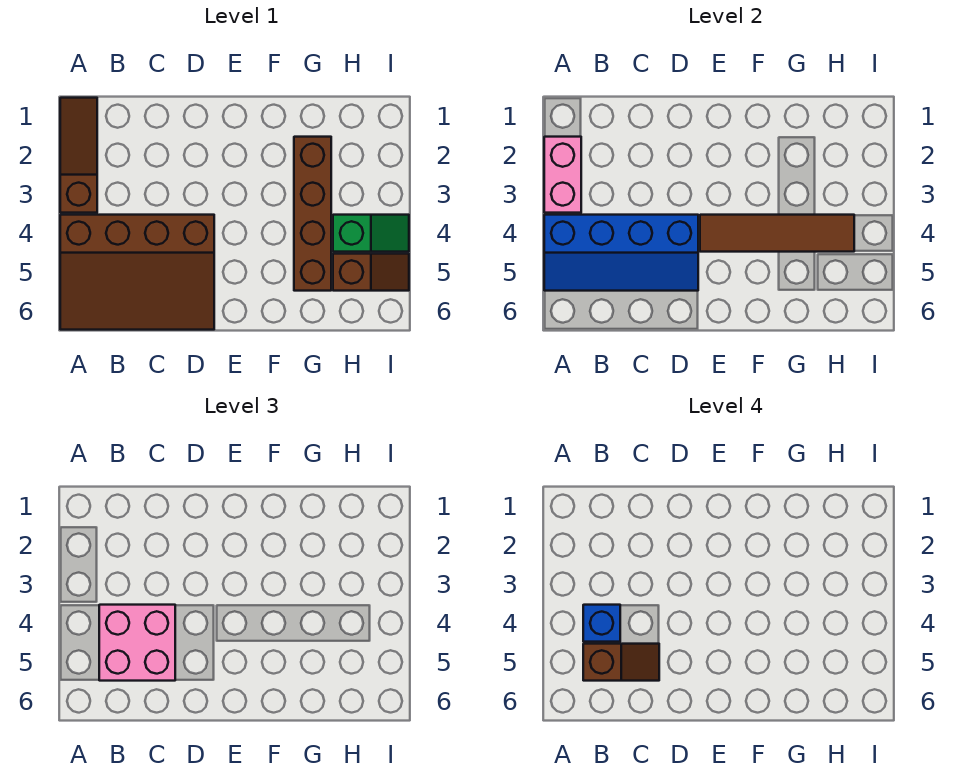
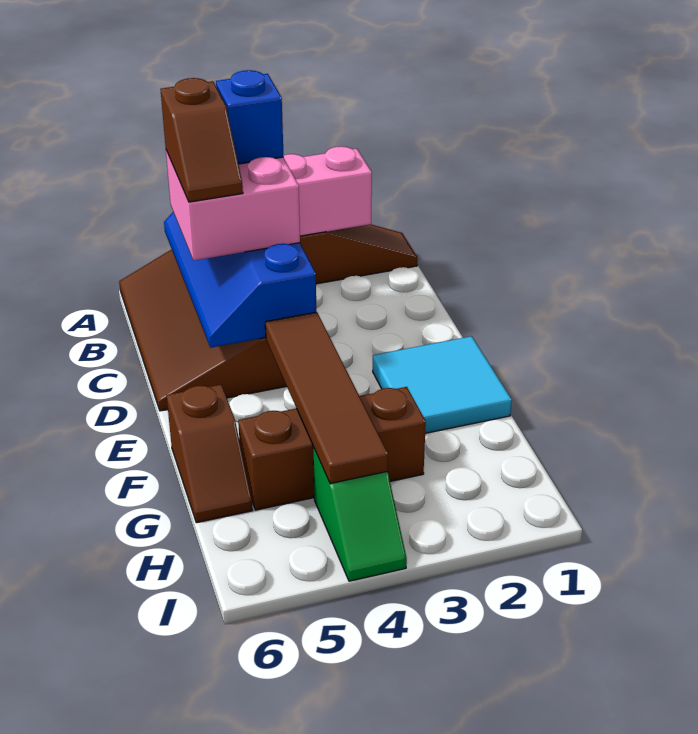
none -> cyan 2x2 tile [373,336,512,433]
brown 1x4 brick [294,137,331,291] -> brown 1x3 brick [238,387,426,510]
brown 1x2 slope [333,254,409,291] -> brown 1x2 slope moved to [167,385,253,523]

